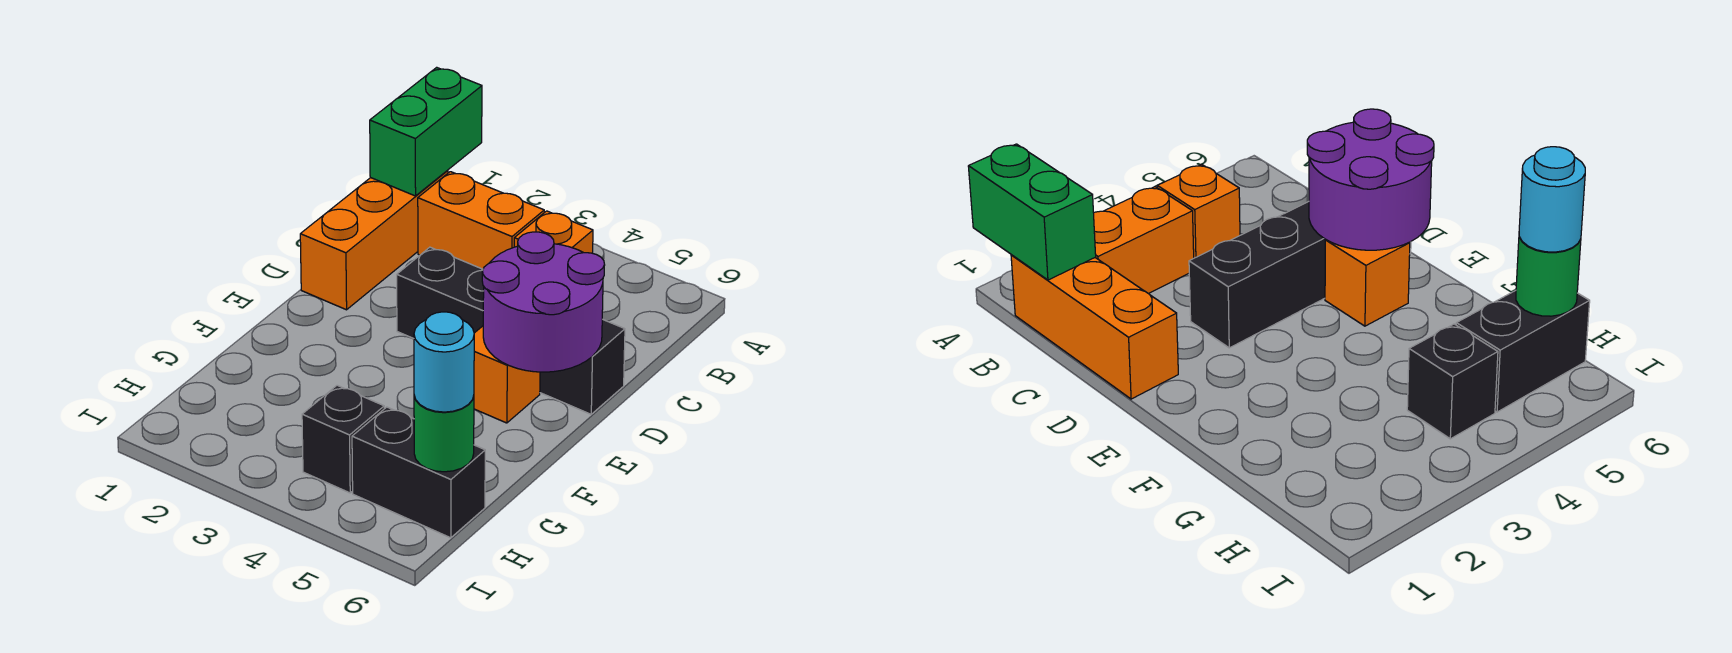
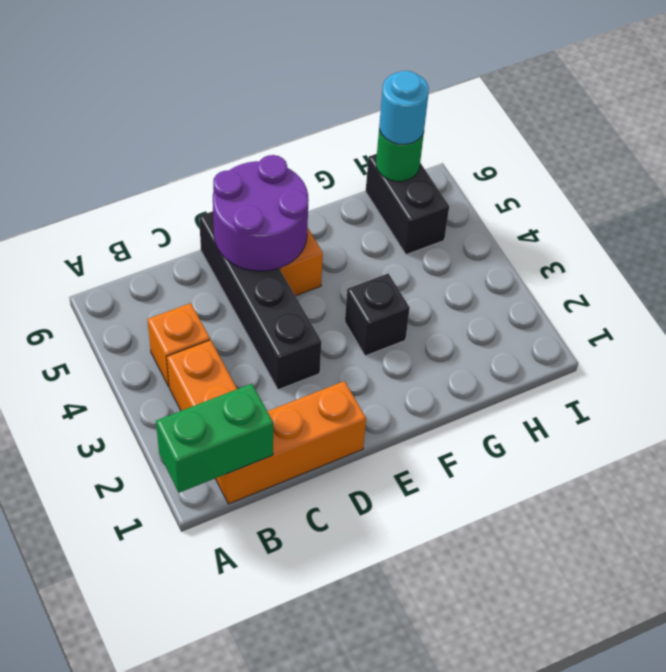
black 1x1 brick [302,385,384,493] -> black 1x1 brick moved to [345,274,410,356]

